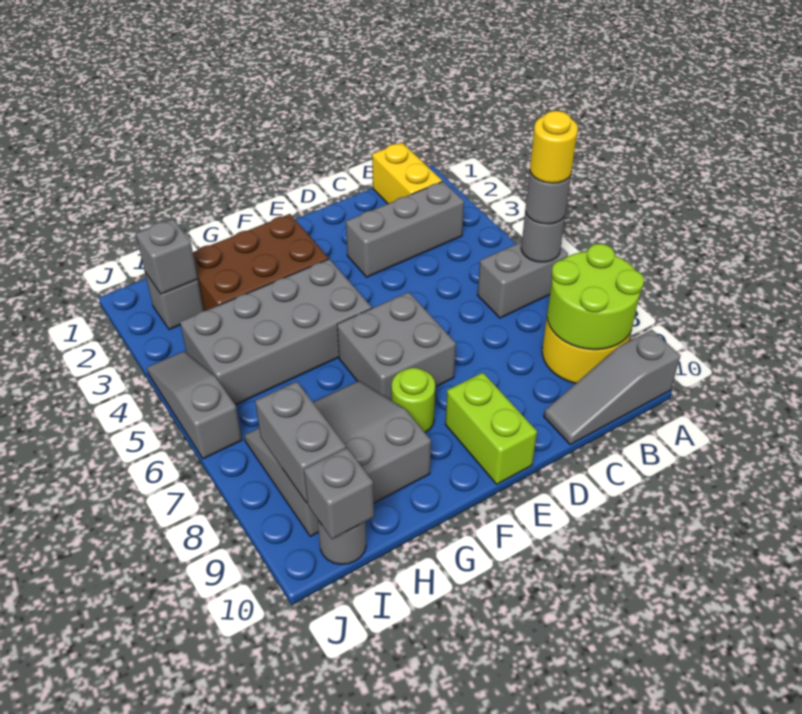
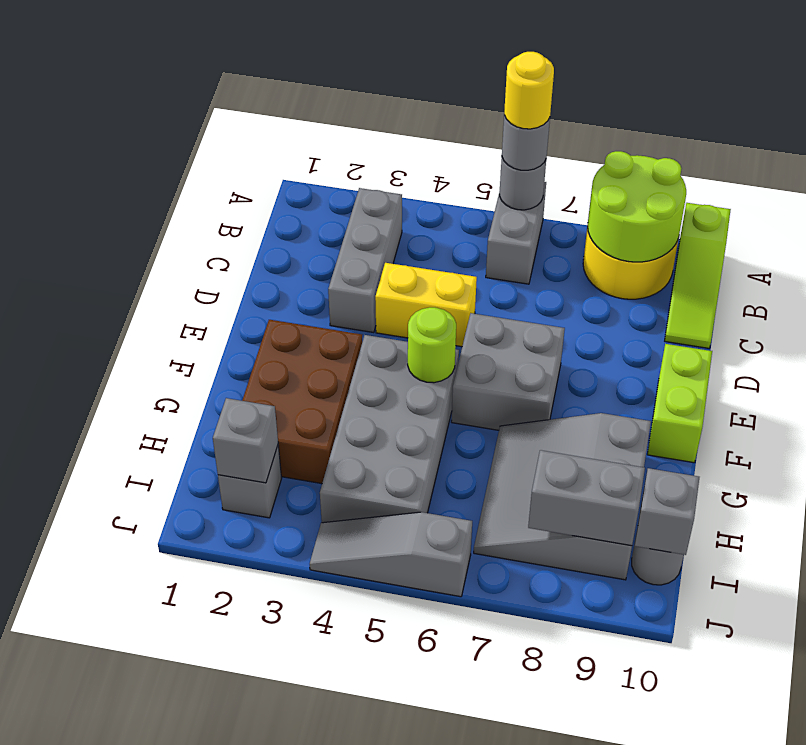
grey 1x3 slope [544,330,680,445] -> lime 1x3 slope [665,203,731,348]
yellow 1x2 brick [372,142,442,204] -> yellow 1x2 brick moved to [375,263,477,347]
lime 1x2 brick [445,373,537,484] -> lime 1x2 brick turned to [647,344,712,463]
lime 1x1 round brick [392,368,435,433] -> lime 1x1 round brick moved to [408,307,456,383]

